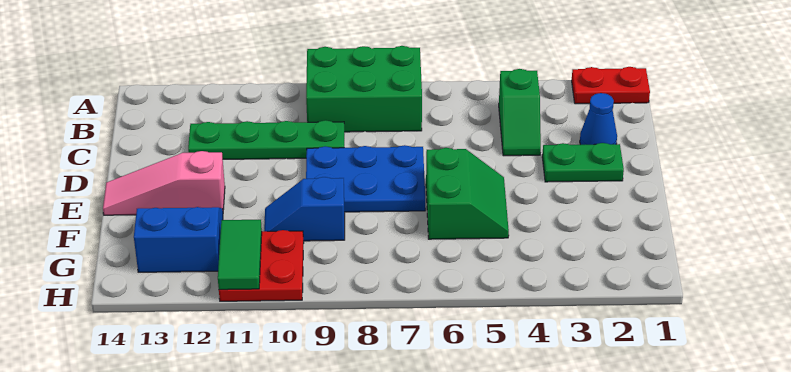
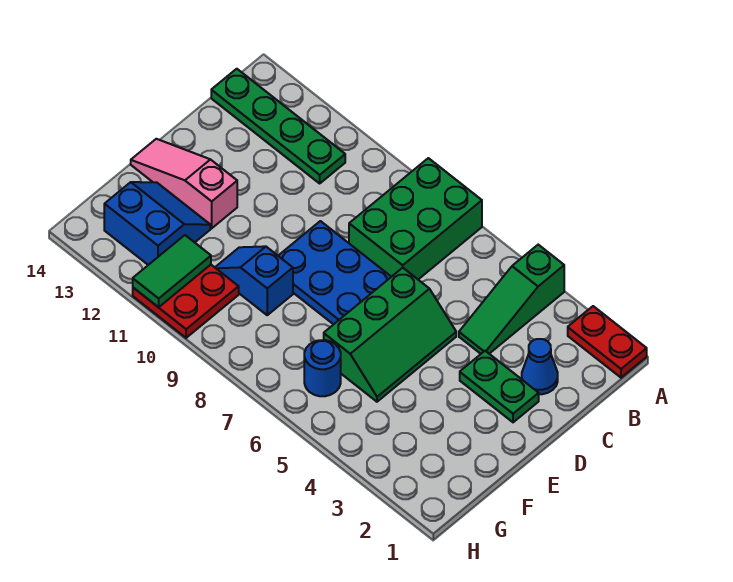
green 2x3 brick [306,46,422,132] -> green 2x3 brick turned to [349,158,482,279]
green 1x2 slope [499,69,541,156] -> green 1x3 slope [459,245,564,354]
green 1x4 plate [188,120,344,159] -> green 1x4 plate moved to [211,69,345,183]
green 2x2 slope [426,148,509,239] -> green 2x3 slope [324,268,456,402]
none -> blue 1x1 round brick [304,340,341,396]

